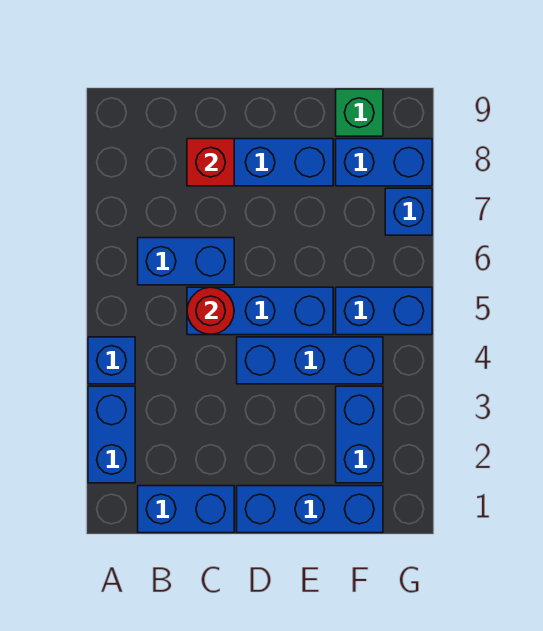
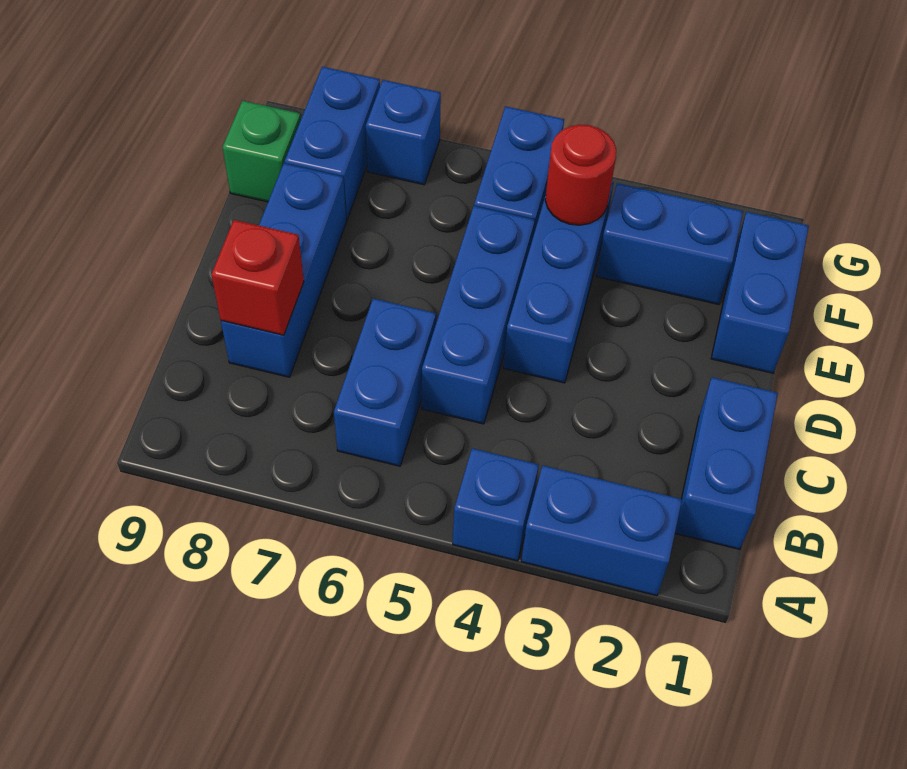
red 1x1 round brick [187,287,234,334] -> red 1x1 round brick moved to [545,125,616,225]
blue 1x3 brick [237,486,383,533] -> blue 1x2 brick [711,212,809,373]

